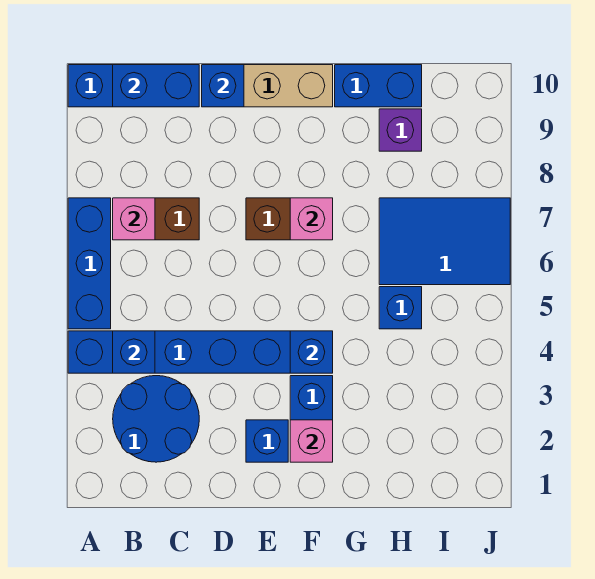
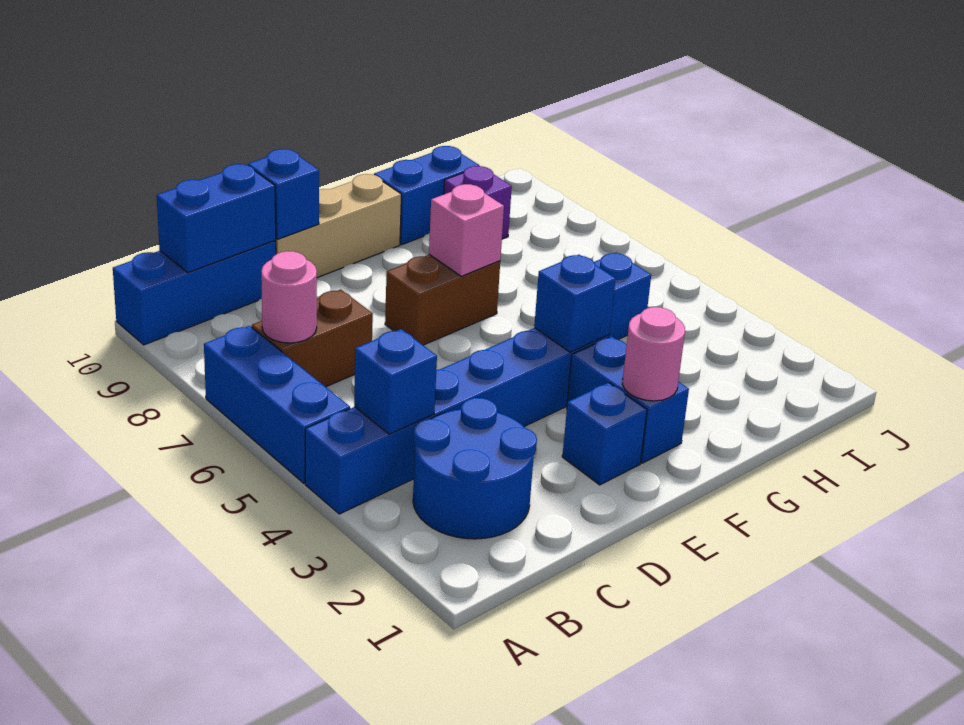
pink 1x1 brick [113,198,155,240] -> pink 1x1 round brick [261,251,317,343]
pink 1x1 brick [290,420,333,462] -> pink 1x1 round brick [622,307,685,401]
blue 2x3 tile [379,198,510,285] -> none

